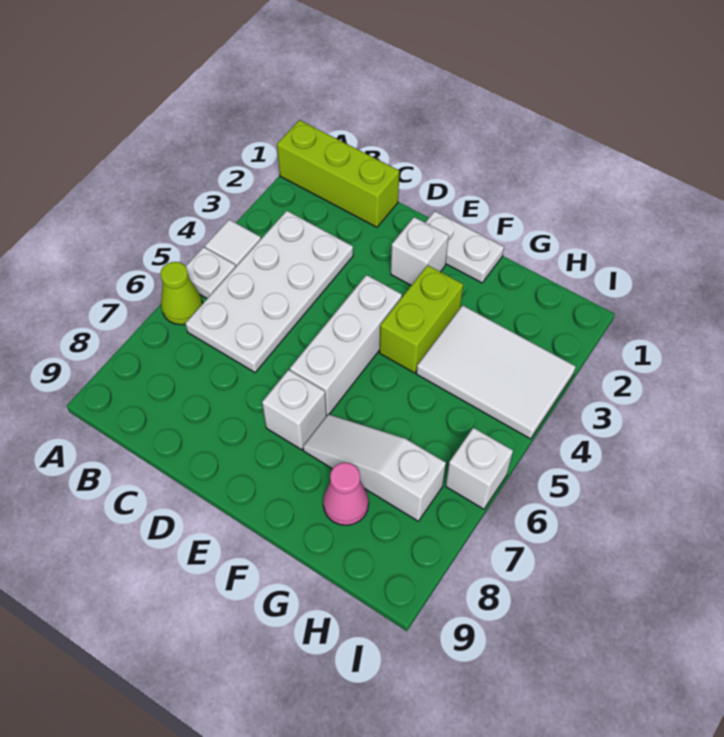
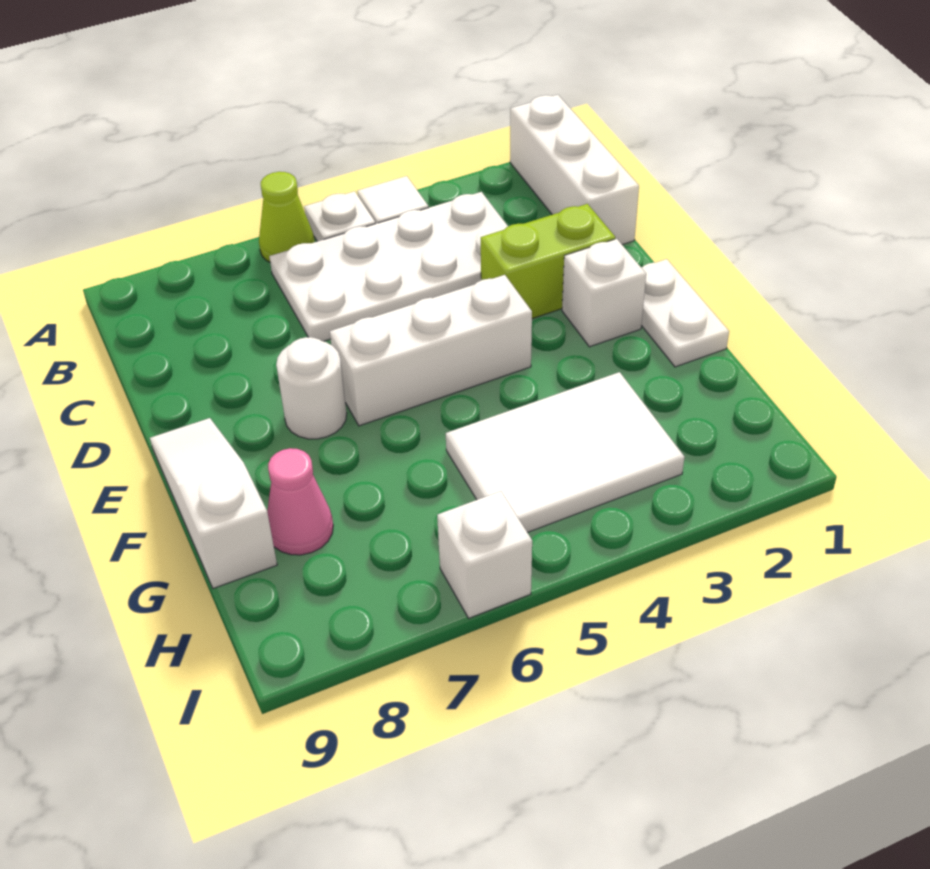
lime 1x3 brick [277,120,399,227] -> white 1x3 brick [510,95,639,245]
white 1x1 brick [262,370,327,450] -> white 1x1 round brick [276,337,347,439]
lime 1x2 brick [380,265,463,373] -> lime 1x2 brick moved to [481,204,615,319]
white 1x3 slope [303,414,446,521] -> white 1x3 slope moved to [150,418,277,589]
white 2x3 tile [416,305,576,439] -> white 2x3 tile turned to [446,372,685,533]

